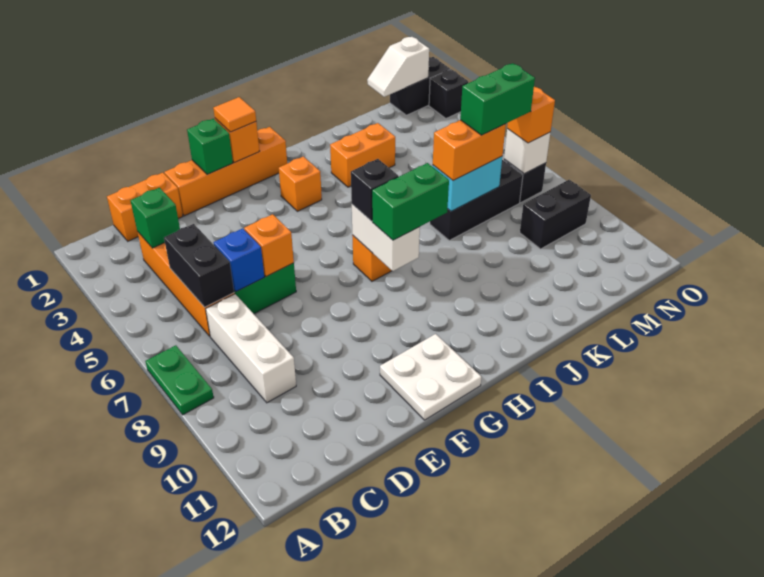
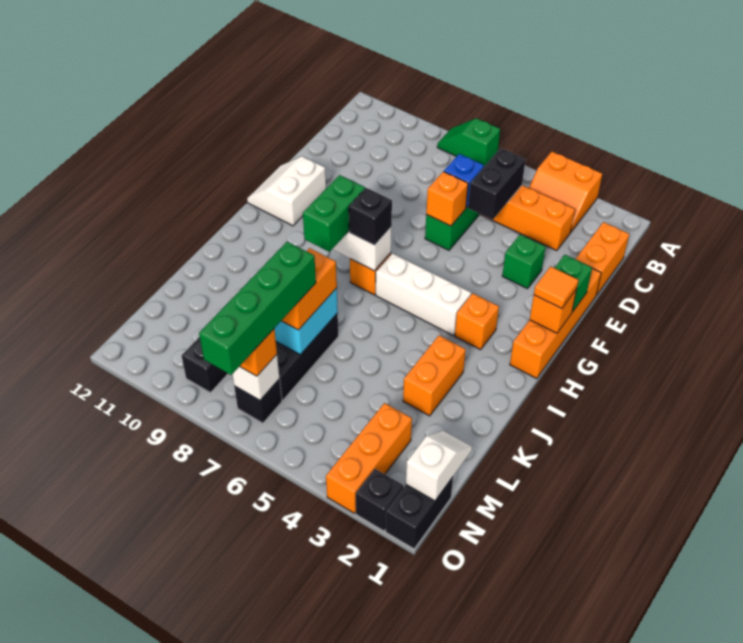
none -> orange 2x2 slope [529,152,602,232]
green 1x2 plate [145,345,214,415] -> green 1x2 slope [437,118,500,166]
green 1x1 brick [130,188,180,248] -> green 1x1 brick moved to [502,234,546,289]
black 1x2 brick [164,224,234,307] -> black 1x2 brick turned to [468,148,526,220]
white 1x3 brick [206,294,296,403] -> white 1x3 brick moved to [376,253,471,335]
white 2x2 plate [380,334,481,420] -> white 2x2 slope [247,156,326,226]
green 1x2 brick [460,63,535,135] -> green 1x4 brick [199,242,316,375]
none -> orange 1x3 brick [326,403,412,513]

